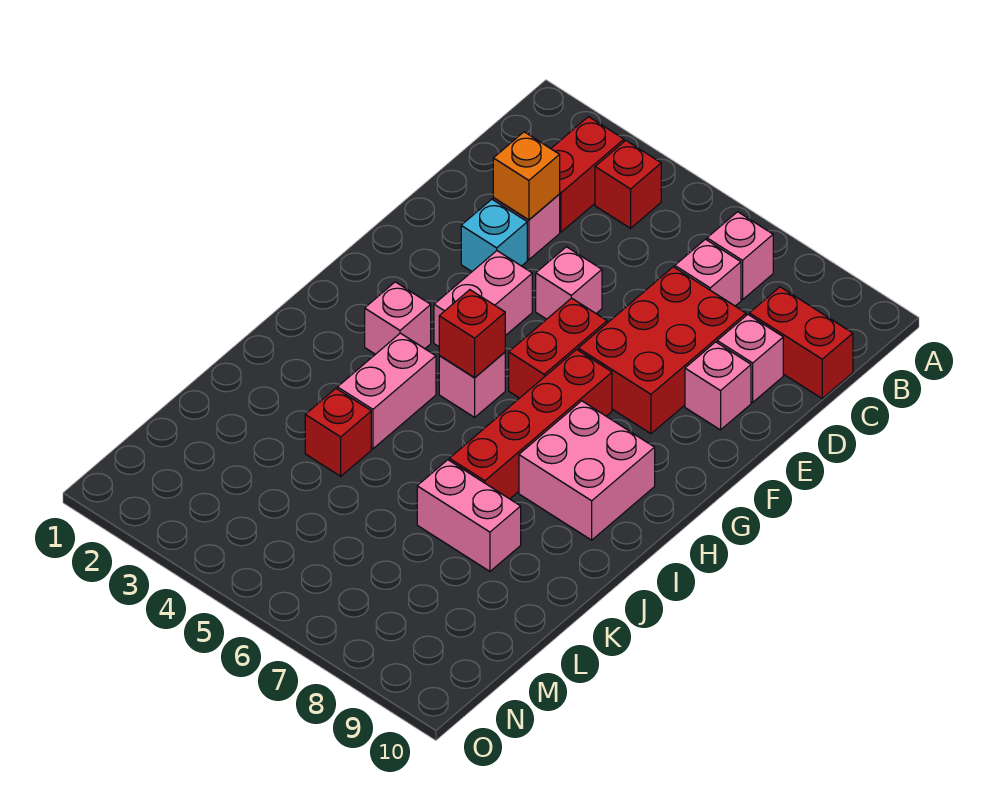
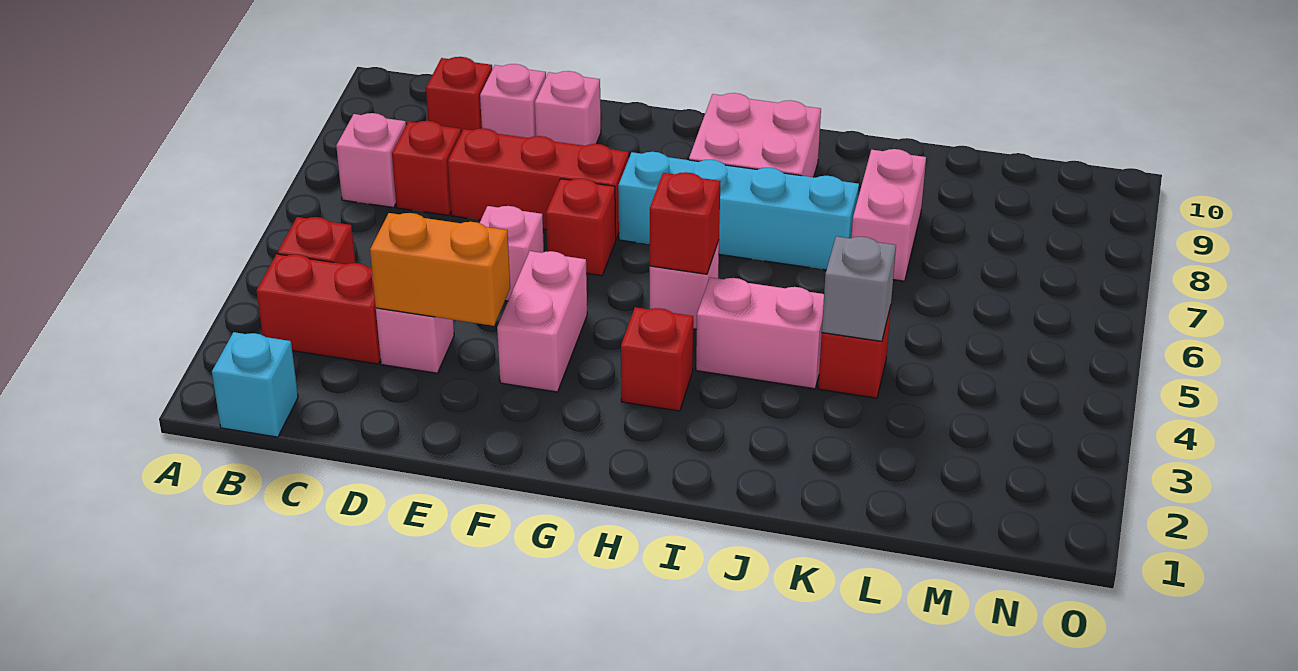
pink 1x1 brick [675,239,741,306] -> red 1x1 brick [392,121,461,215]
red 1x2 brick [749,287,853,398] -> red 1x1 brick [426,57,492,133]
orange 1x1 brick [493,132,560,220] -> orange 1x2 brick [370,213,510,326]
red 2x3 brick [578,267,746,434] -> red 1x3 brick [448,128,629,239]
cyan 1x1 brick [461,199,527,271] -> cyan 1x1 brick moved to [212,332,298,437]
pink 1x2 brick [434,251,532,347] -> pink 1x2 brick turned to [497,251,587,392]
red 1x2 brick [509,298,607,398] -> red 1x1 brick [546,178,616,276]
red 1x4 brick [449,349,612,499] -> cyan 1x4 brick [618,152,859,270]
pink 1x1 brick [365,282,431,354] -> red 1x1 brick [621,307,693,411]
none -> grey 1x1 brick [822,236,896,341]

